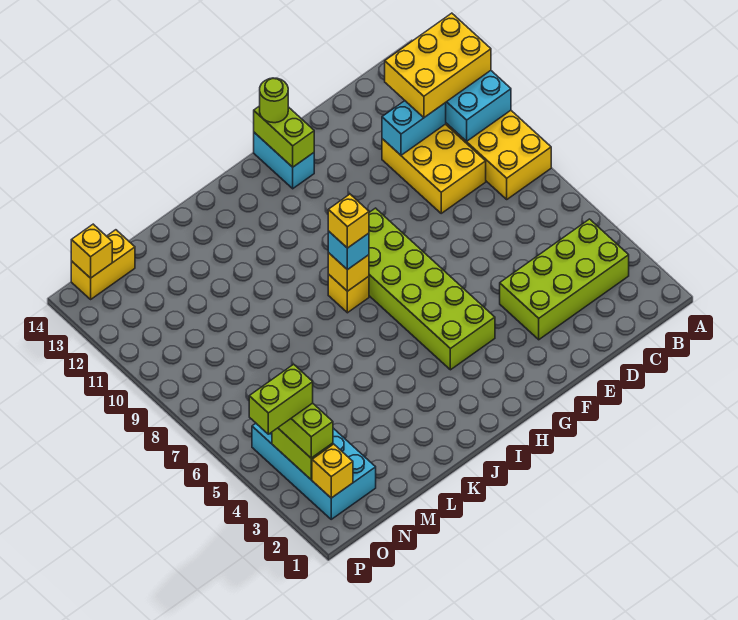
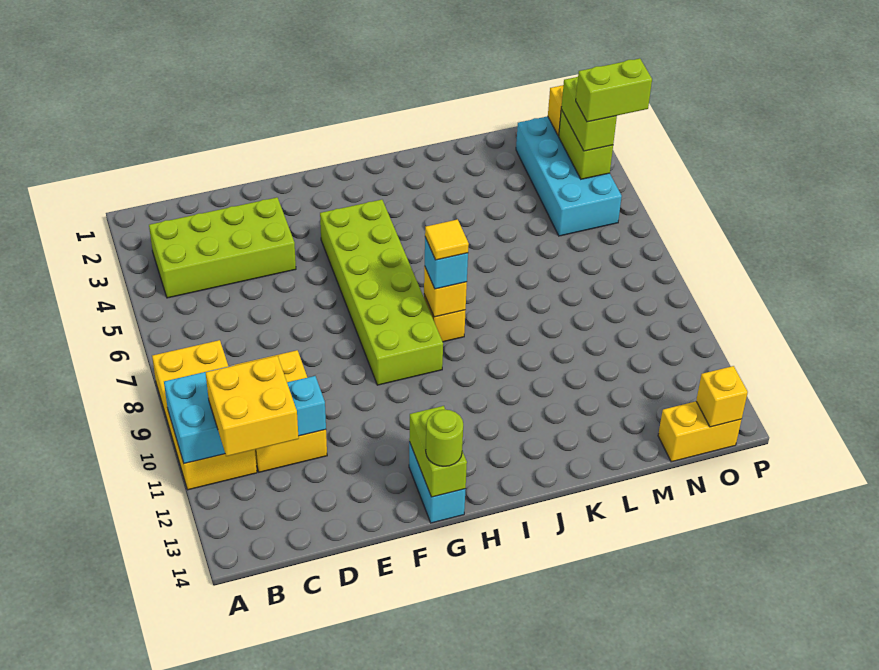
yellow 2x3 brick [385,13,491,118] -> yellow 2x2 brick [206,356,299,456]
yellow 1x1 brick [328,194,369,248] -> yellow 1x1 tile [425,219,469,260]

